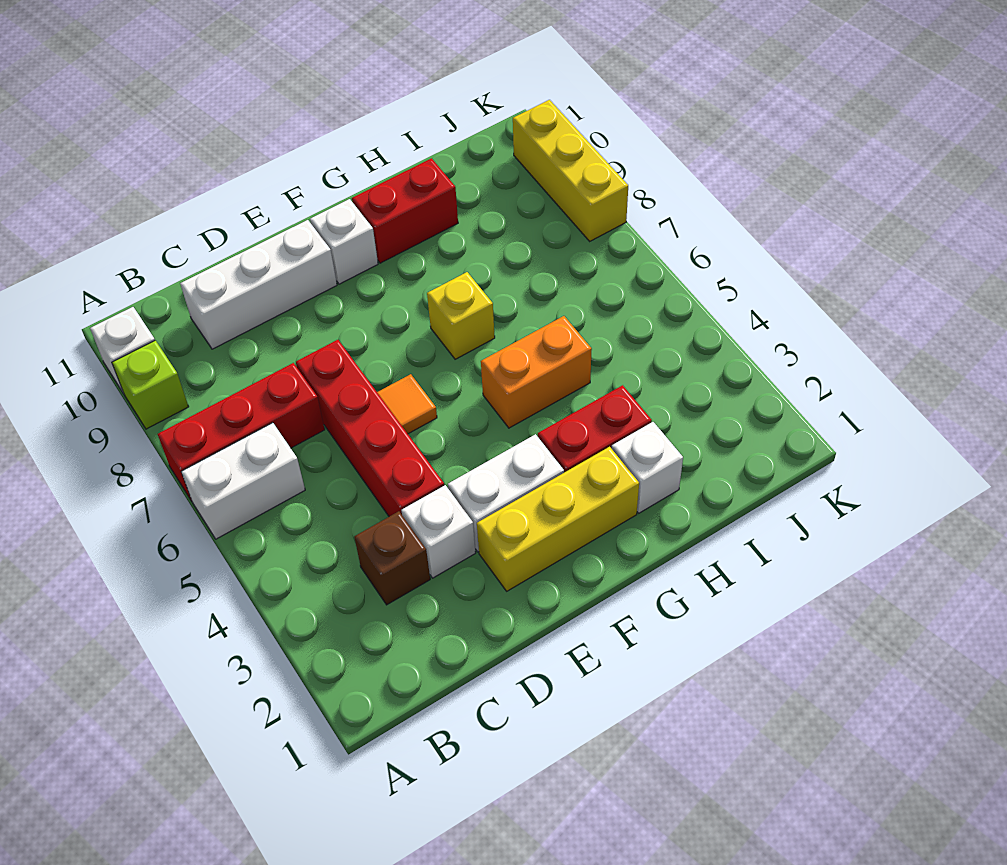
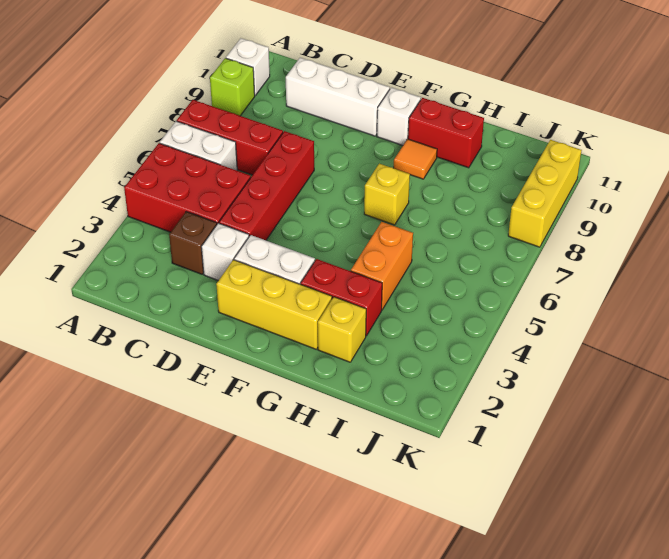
none -> red 2x3 brick [124,143,251,232]
orange 1x1 tile [377,374,437,434] -> orange 1x1 tile moved to [394,139,437,179]
orange 1x2 brick [481,316,592,428] -> orange 1x2 brick turned to [351,222,413,310]
white 1x1 brick [612,422,683,513] -> yellow 1x1 brick [318,297,366,362]

